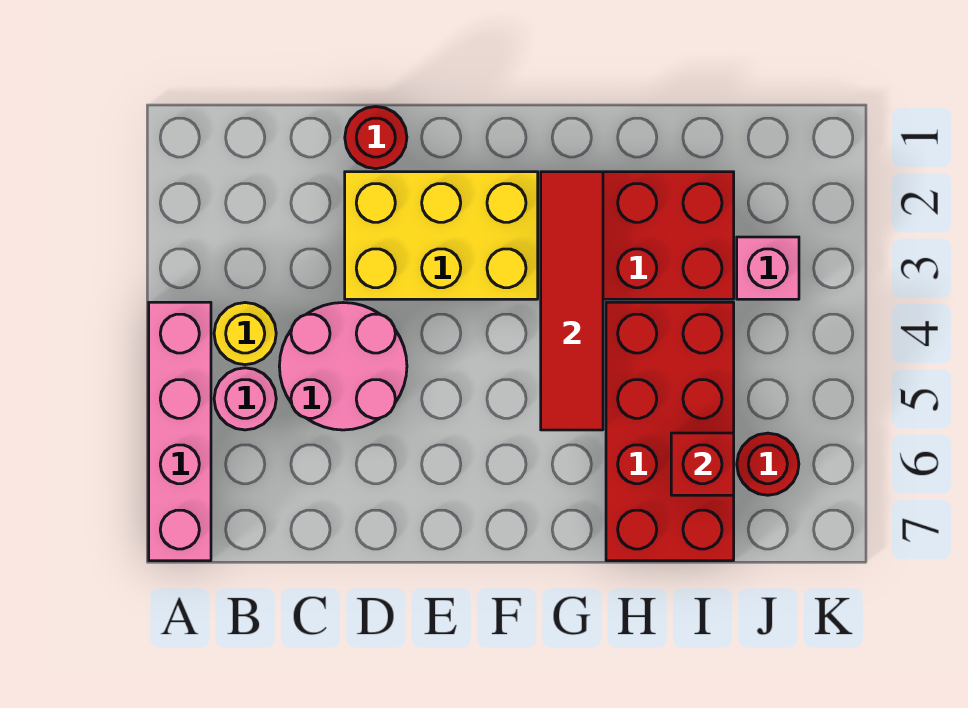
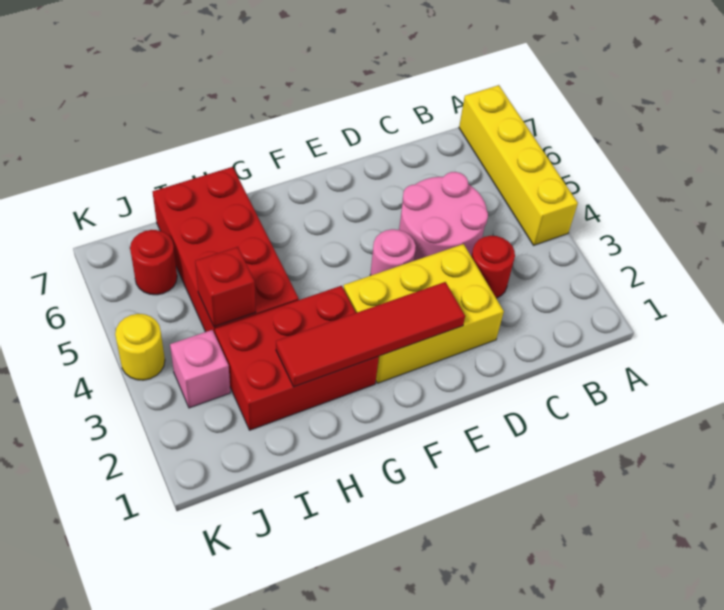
pink 1x4 brick [149,302,211,561] -> yellow 1x4 brick [459,85,578,245]
yellow 1x1 round brick [214,303,276,365] -> yellow 1x1 round brick moved to [115,314,165,380]
pink 1x1 round brick [214,368,276,430] -> pink 1x1 round brick moved to [370,229,416,276]
red 1x1 round brick [345,107,407,169] -> red 1x1 round brick moved to [471,236,515,298]
red 1x4 tile [541,172,603,430] -> red 1x4 tile turned to [276,282,465,387]
red 1x1 brick [671,433,734,495] -> red 1x1 brick moved to [195,247,256,327]

